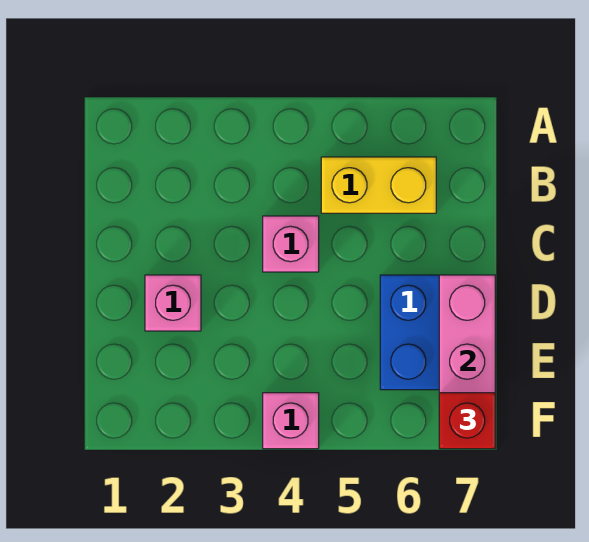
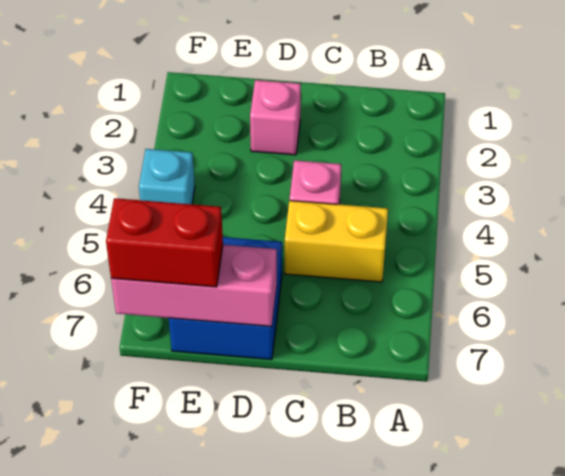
yellow 1x2 brick [321,157,436,213] -> yellow 1x2 brick turned to [285,201,388,282]
pink 1x1 brick [263,393,319,449] -> cyan 1x1 brick [139,149,195,204]
red 1x1 brick [439,393,495,449] -> red 1x2 brick [106,198,223,287]

